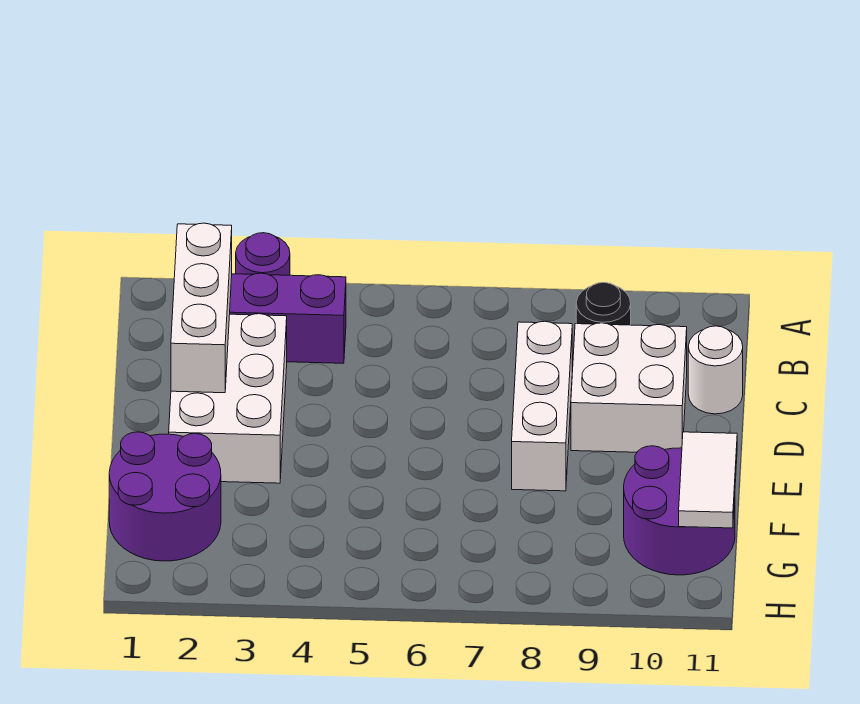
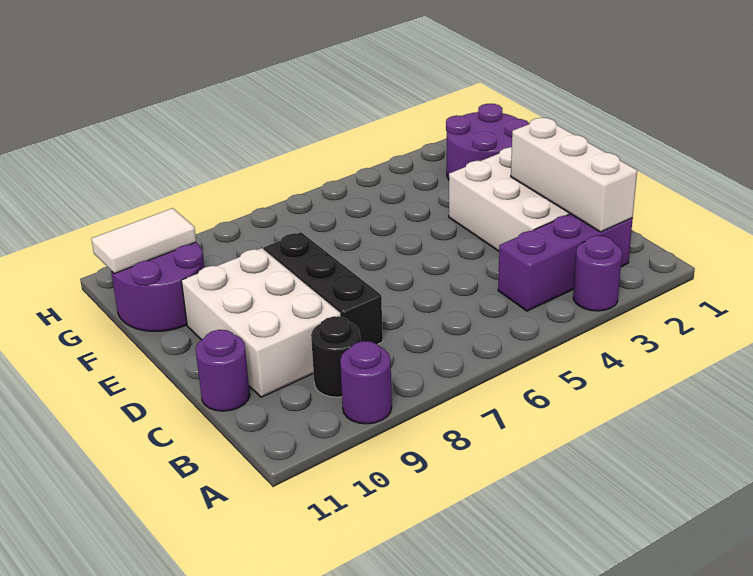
none -> purple 1x1 round brick [340,341,392,424]
white 1x3 brick [512,321,572,491] -> black 1x3 brick [264,232,383,344]
white 2x2 brick [571,323,687,452] -> white 2x3 brick [181,248,341,397]
white 1x1 round brick [688,326,743,414] -> purple 1x1 round brick [196,330,250,411]
white 1x2 tile [679,432,737,528] -> white 1x2 tile turned to [91,208,196,274]

